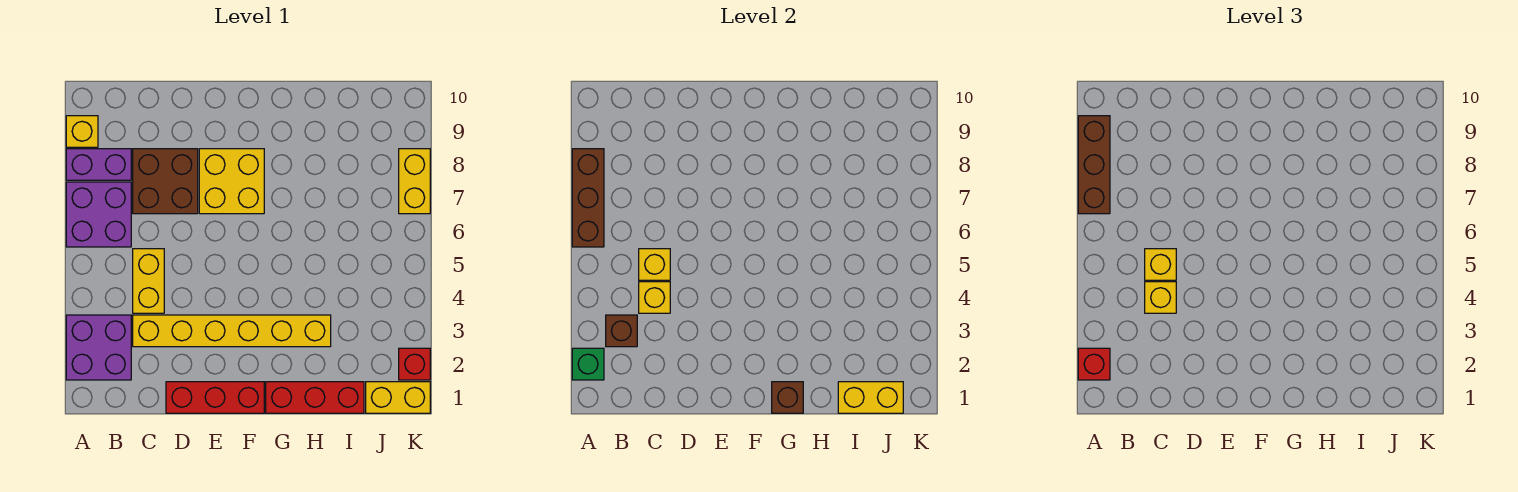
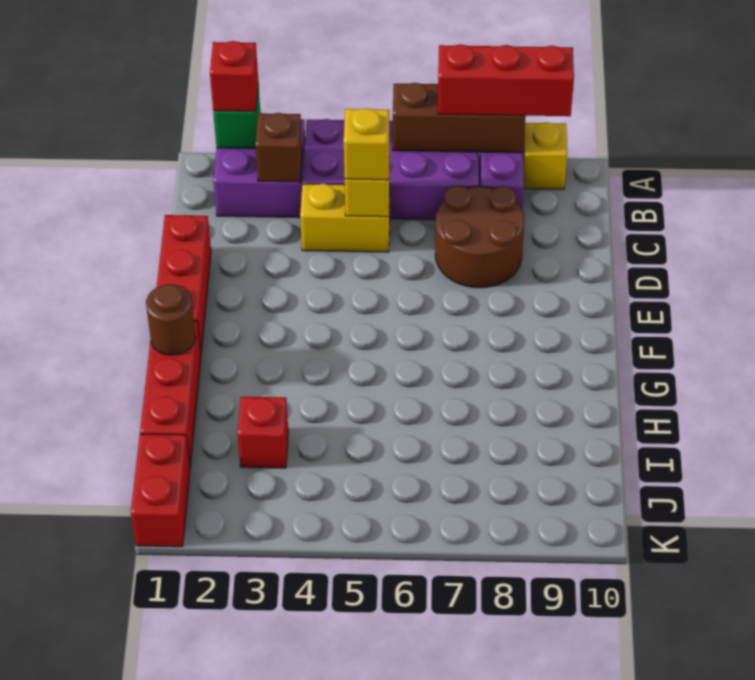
purple 2x2 brick [66,182,131,247] -> purple 2x4 brick [302,119,479,220]
brown 1x3 brick [1078,116,1110,214] -> red 1x3 brick [438,44,574,116]
yellow 1x6 brick [133,315,331,347] -> none
yellow 1x1 brick [639,282,670,313] -> none
yellow 1x1 brick [1145,282,1176,313] -> none
brown 2x2 brick [133,149,198,214] -> brown 2x2 round brick [435,186,524,288]
yellow 2x2 brick [199,149,264,214] -> none
brown 1x1 brick [772,382,803,413] -> brown 1x1 round brick [146,284,196,355]
yellow 1x2 brick [838,382,903,413] -> none
yellow 1x2 brick [366,382,430,413] -> red 1x2 brick [131,434,190,547]
red 1x1 brick [399,348,430,380] -> red 1x1 brick moved to [237,397,288,468]
yellow 1x2 brick [399,149,430,214] -> none

